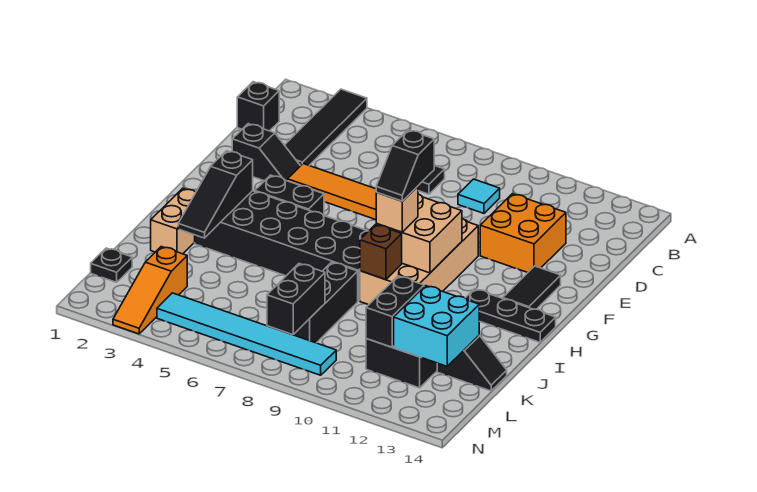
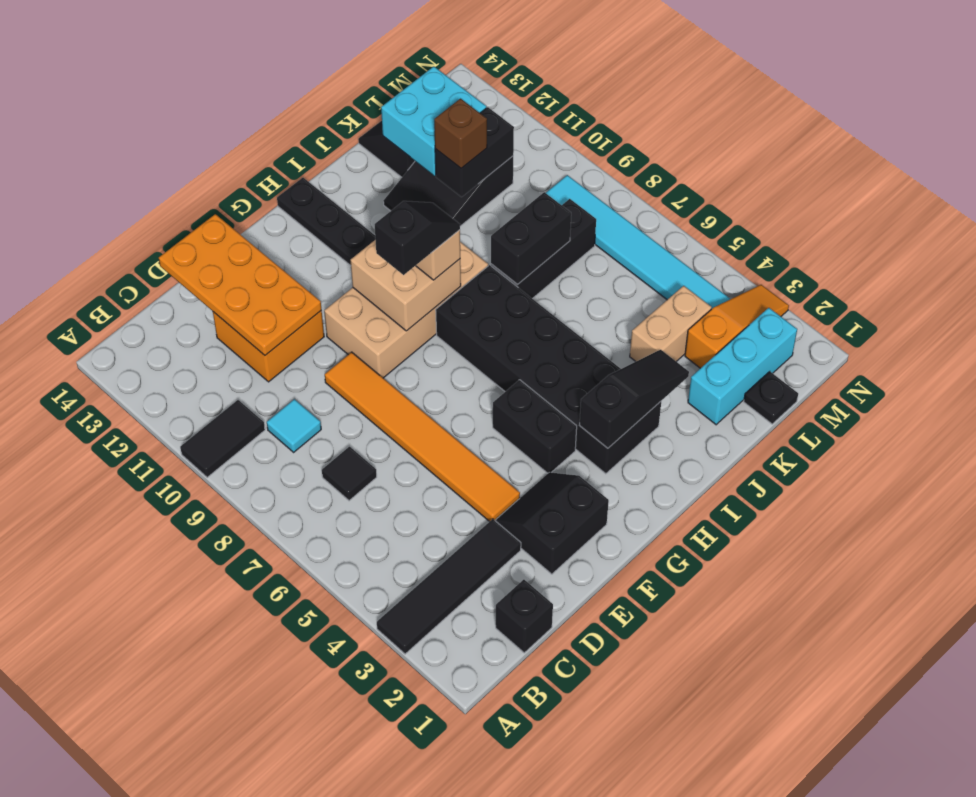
none -> orange 2x4 plate [159,214,321,355]
black 1x2 slope [232,124,300,181] -> black 2x2 slope [495,472,609,574]
black 1x2 tile [503,266,561,309] -> black 1x2 tile moved to [180,400,265,478]
tan 1x2 brick [151,188,196,254] -> tan 1x2 brick moved to [630,286,712,362]
brown 1x1 brick [360,224,402,280] -> brown 1x1 brick moved to [434,99,487,168]
none -> cyan 1x3 brick [688,308,797,425]
black 1x2 brick [267,264,325,335] -> black 1x2 brick moved to [491,192,571,285]

